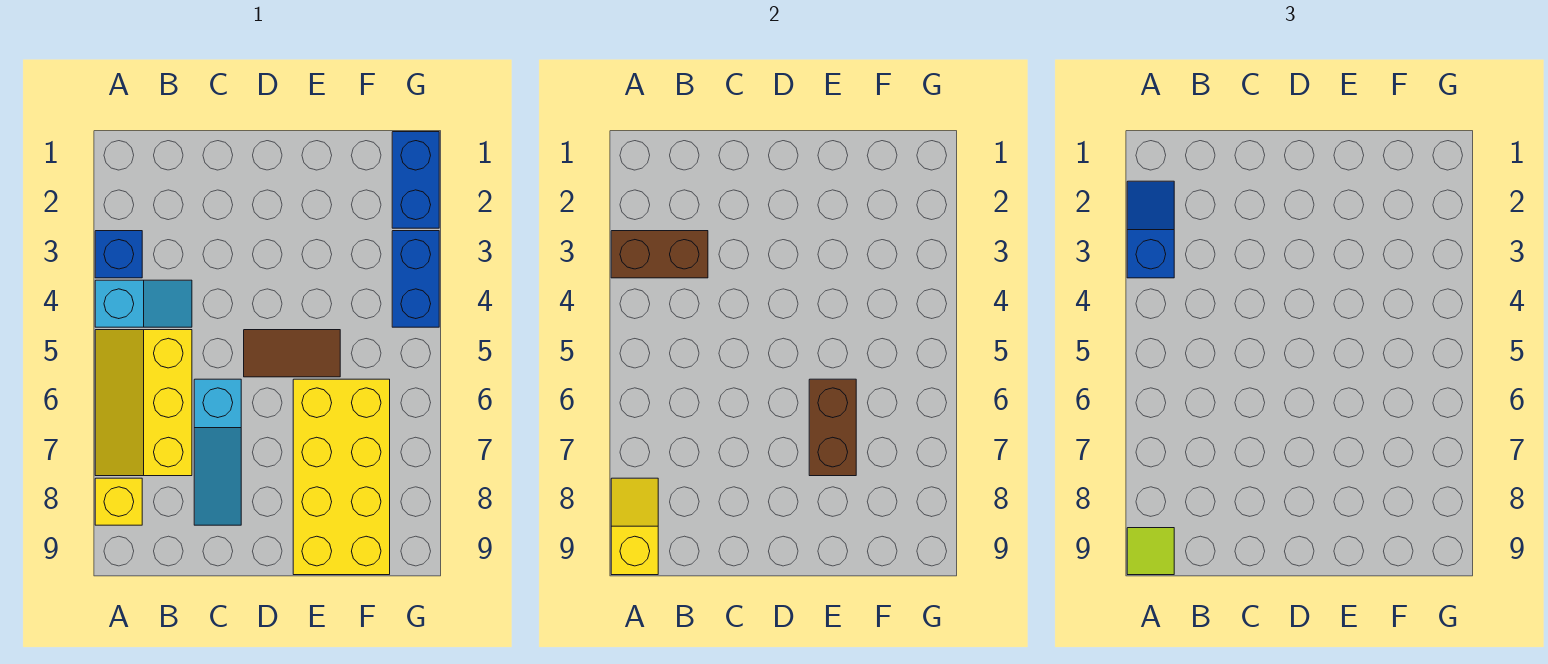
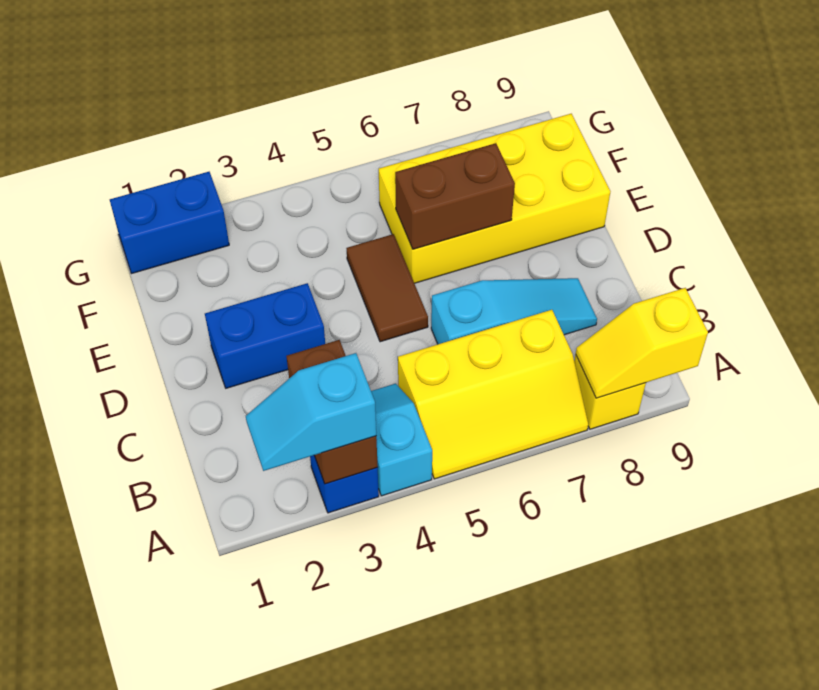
blue 1x2 slope [1127,181,1174,278] -> cyan 1x2 slope [246,353,376,471]
lime 1x1 tile [1127,528,1174,575] -> none
blue 1x2 brick [392,231,439,327] -> blue 1x2 brick moved to [205,283,325,388]

